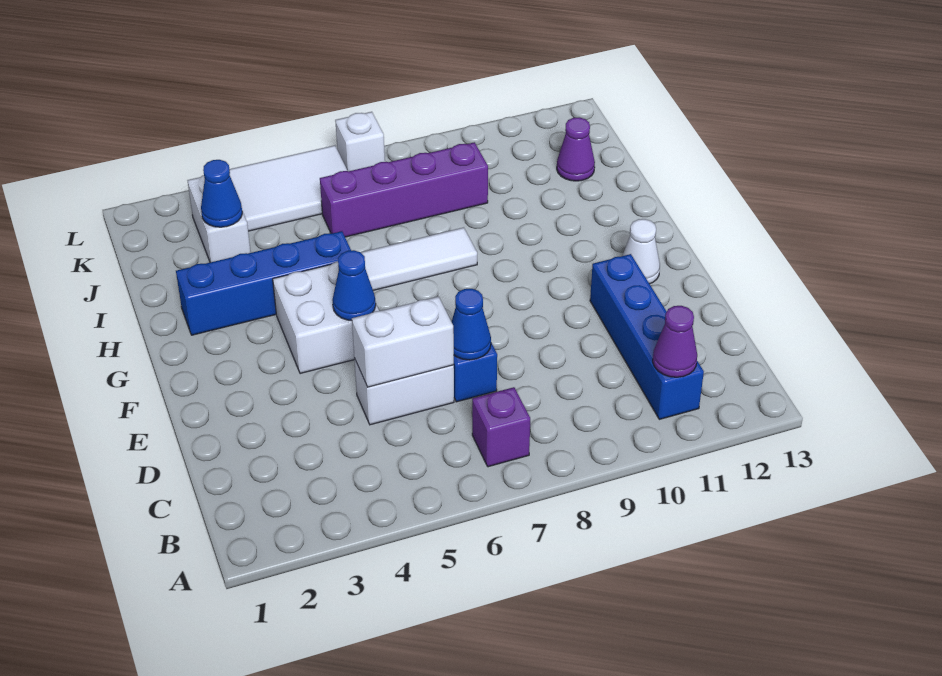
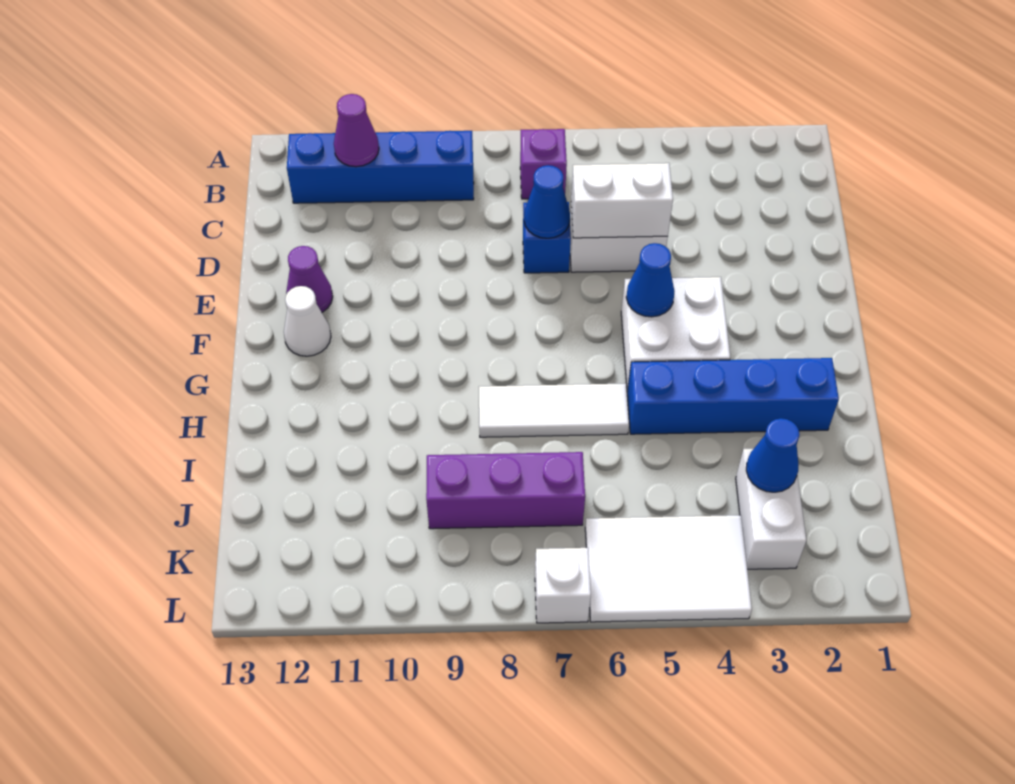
blue 1x4 brick [590,254,704,419] -> blue 1x4 brick turned to [287,131,474,203]
purple 1x4 brick [320,142,488,237] -> purple 1x3 brick [426,452,585,529]
purple 1x1 cone [557,117,595,181] -> purple 1x1 cone moved to [286,246,333,312]

